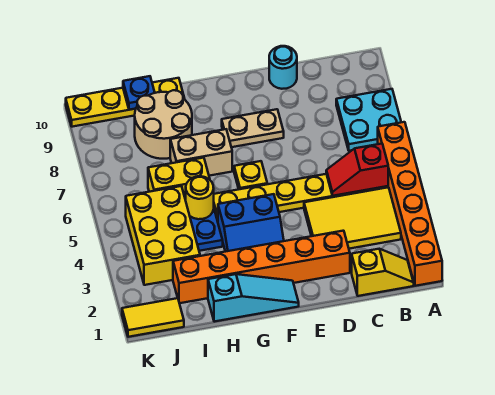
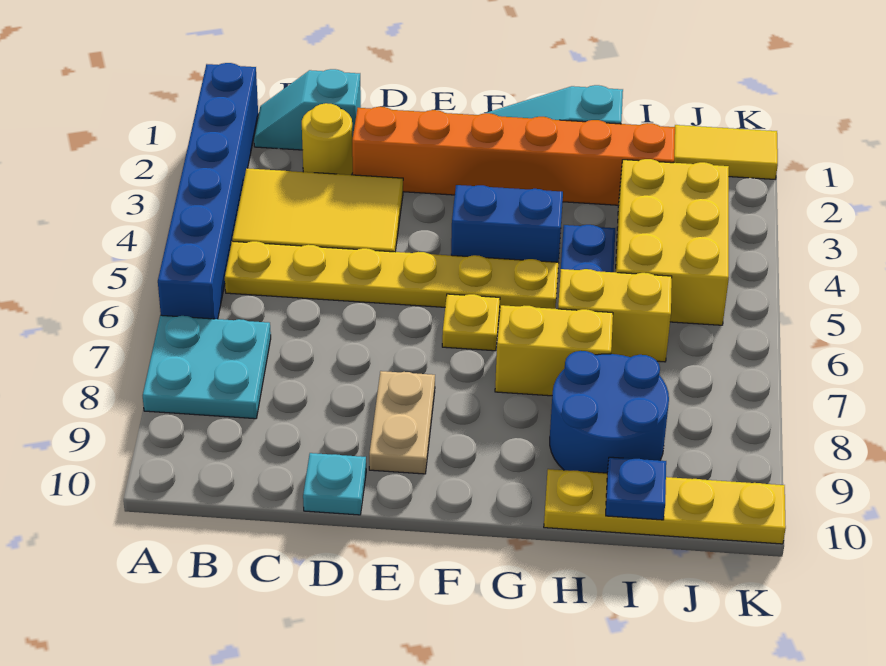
orange 1x6 brick [378,122,442,286] -> blue 1x6 brick [158,63,258,319]
yellow 1x2 slope [352,249,414,296] -> cyan 1x2 slope [254,69,361,150]
red 1x2 slope [326,144,388,196] -> none
cyan 1x1 round brick [269,46,297,89] -> cyan 1x1 plate [303,453,366,515]
tan 1x2 plate [222,109,284,147] -> tan 1x2 plate turned to [369,371,435,474]
tan 1x2 brick [170,129,232,176] -> yellow 1x2 brick [495,305,613,396]
yellow 1x1 round brick [186,176,214,219] -> yellow 1x1 round brick moved to [302,103,353,175]
tan 2x2 round brick [135,90,192,159] -> blue 2x2 round brick [550,351,669,473]

